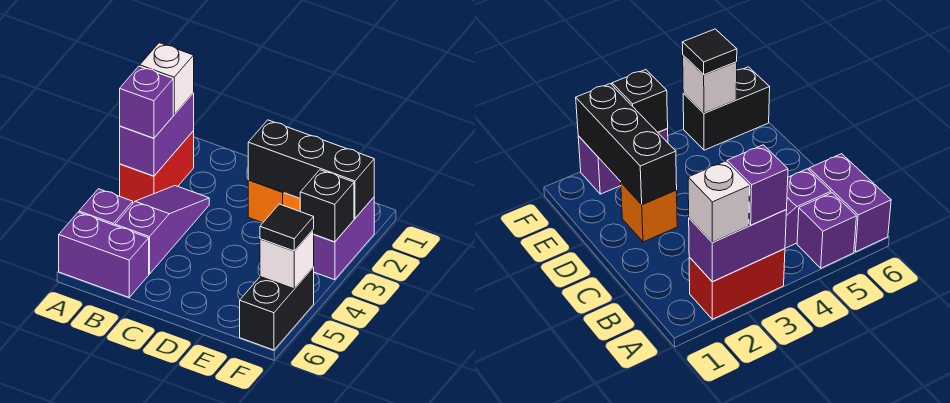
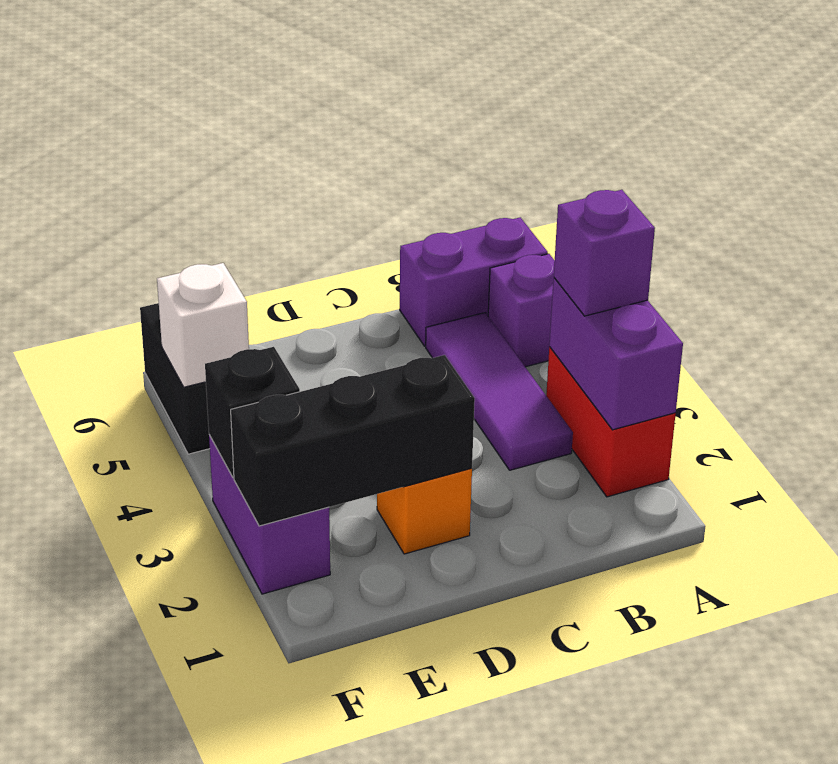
white 1x1 brick [140,43,194,115] -> none
purple 1x3 slope [115,186,209,274] -> purple 1x3 tile [426,313,573,470]
black 1x1 tile [260,204,314,251] -> none

